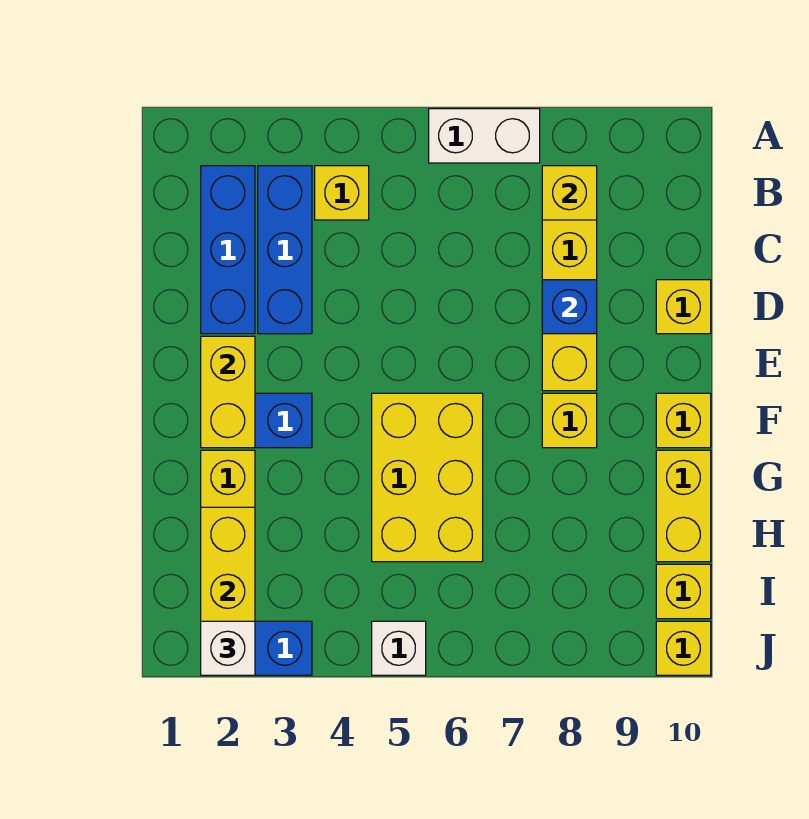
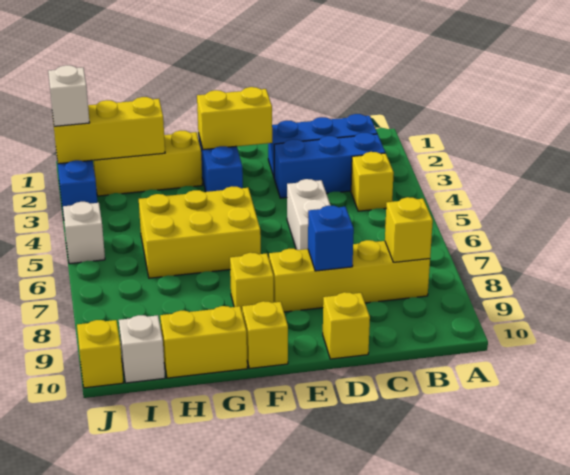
white 1x2 brick [429,109,540,163] -> white 1x2 brick moved to [287,179,331,250]
yellow 1x1 brick [656,564,711,619] -> white 1x1 brick [119,315,165,383]

